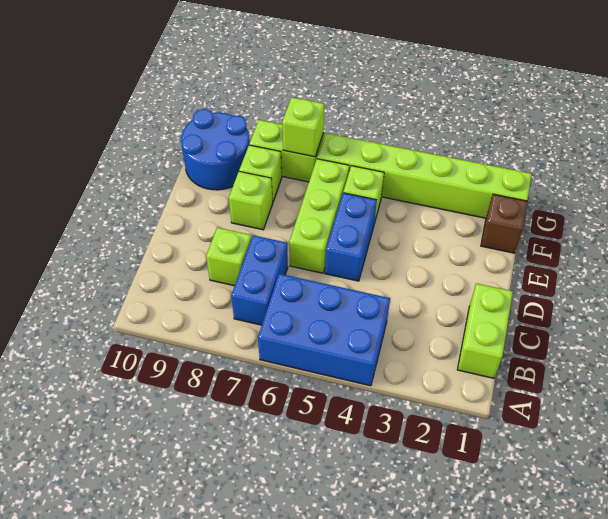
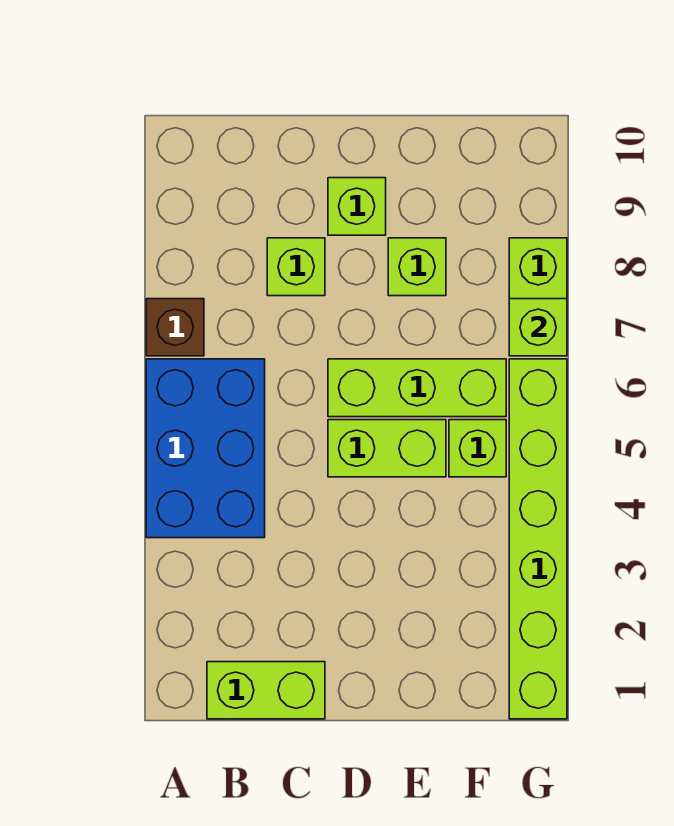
blue 1x2 brick [231,235,288,325] -> none
blue 1x2 brick [325,193,377,281] -> lime 1x2 brick [328,420,446,477]
brown 1x1 brick [481,194,527,253] -> brown 1x1 brick moved to [146,299,204,356]
lime 1x1 brick [239,145,282,201] -> lime 1x1 brick moved to [328,178,386,235]
blue 2x2 round brick [181,109,249,190] -> none

